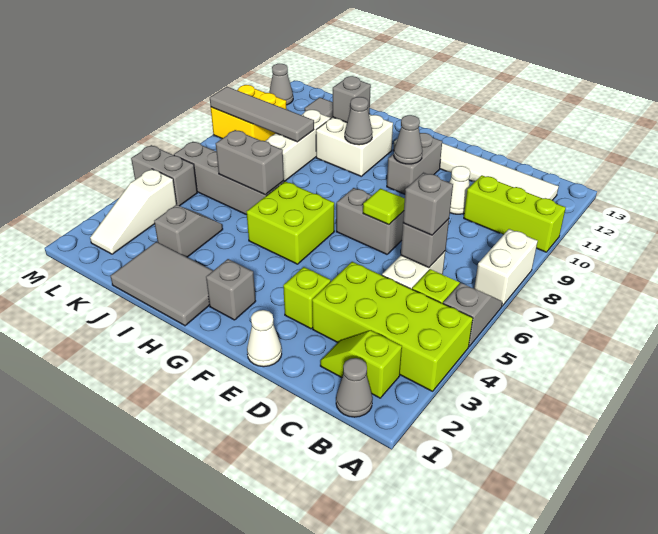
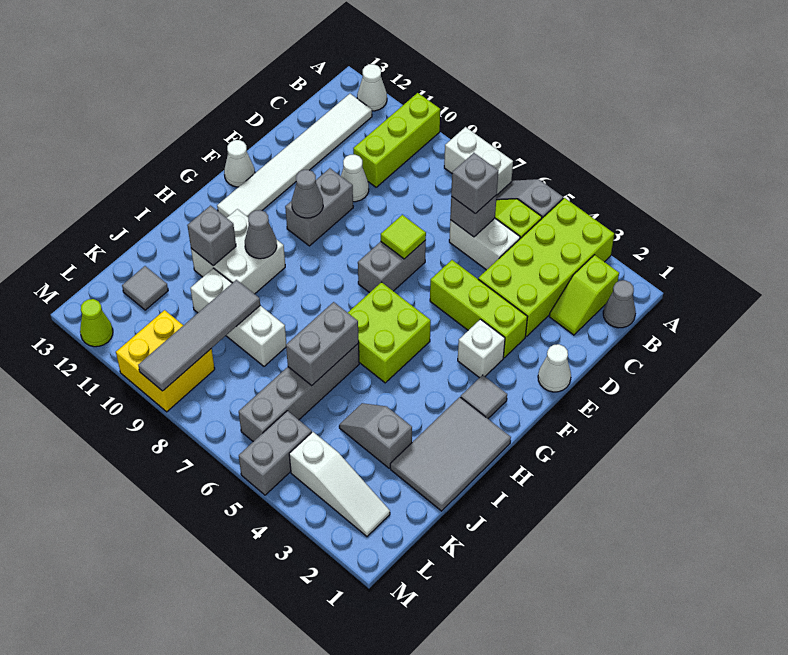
none -> white 1x1 cone [357,64,387,111]
lime 1x1 brick [283,267,331,329] -> lime 1x3 brick [430,260,528,358]
none -> white 1x1 brick [458,319,505,378]
grey 1x2 brick [387,133,442,194] -> grey 1x2 brick turned to [285,168,353,246]
none -> white 1x1 cone [224,140,255,187]
grey 1x1 brick [206,259,256,320] -> grey 1x1 tile [461,375,507,419]
grey 1x1 cone [269,64,293,105] -> lime 1x1 cone [80,299,113,347]

